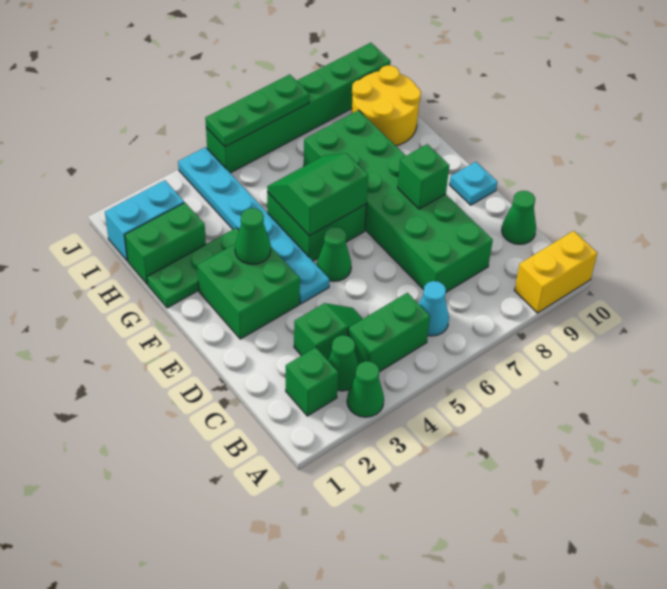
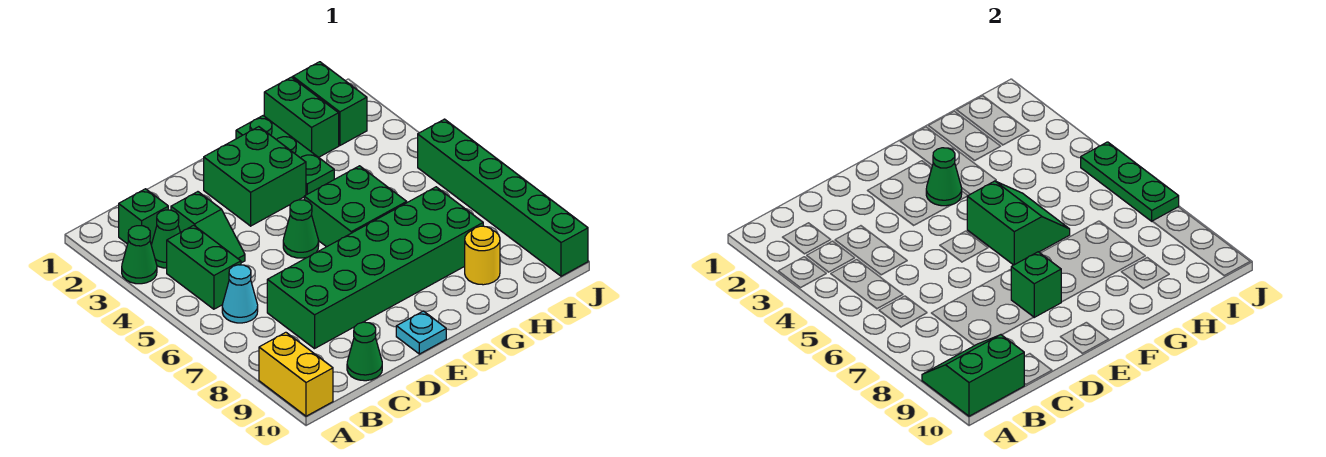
none -> green 2x2 slope [922,335,1024,416]
cyan 1x6 plate [178,147,329,304] -> none
yellow 2x2 round brick [352,65,421,146] -> yellow 1x1 round brick [465,226,500,285]
cyan 1x2 brick [105,180,184,261] -> green 1x2 brick [293,62,367,146]

